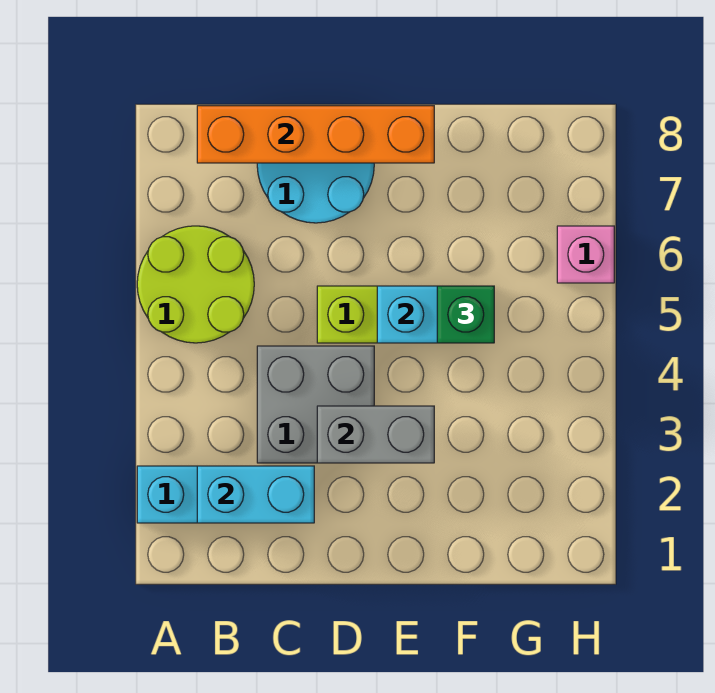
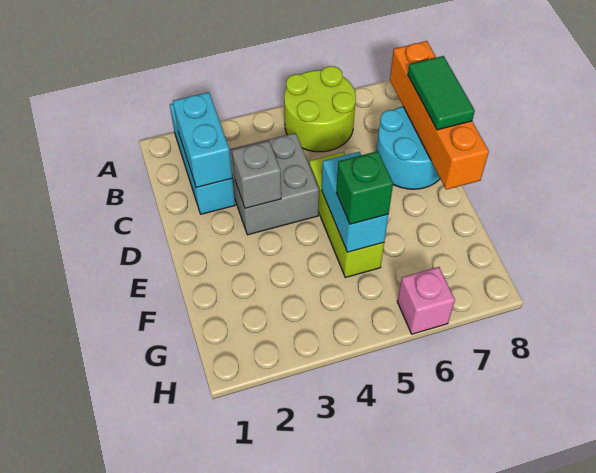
none -> green 1x2 tile [408,56,475,130]
grey 1x2 brick [317,406,434,463] -> grey 1x1 brick [232,141,281,208]

